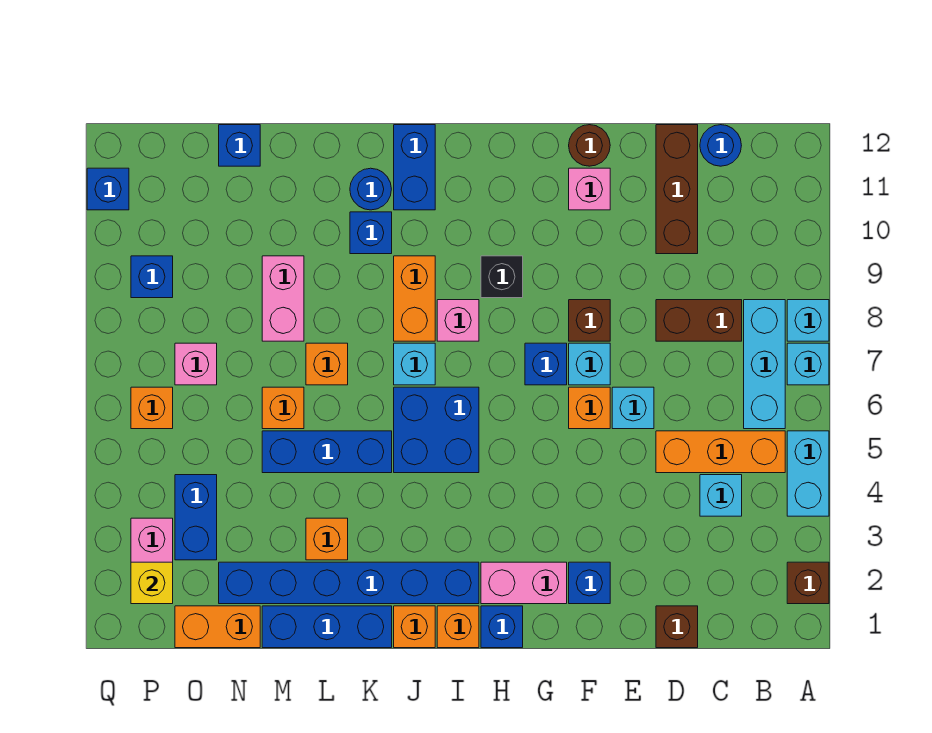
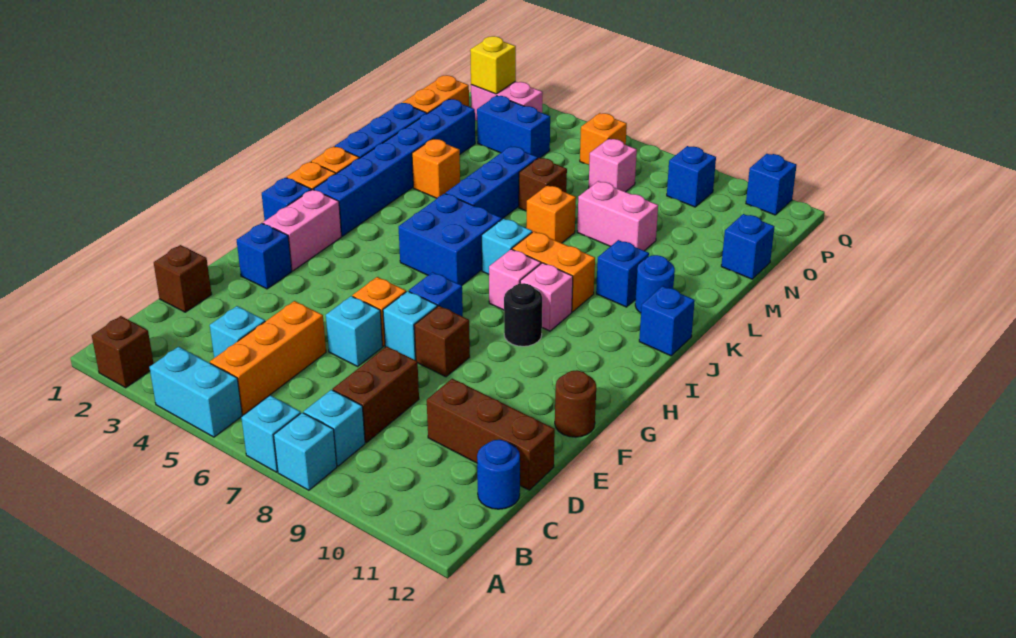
cyan 1x3 brick [744,300,785,429] -> cyan 1x1 brick [304,390,365,466]
pink 1x1 brick [569,168,610,210] -> pink 1x1 brick moved to [520,263,573,331]
black 1x1 brick [481,256,523,298] -> black 1x1 round brick [504,283,542,346]
blue 1x2 brick [394,125,435,210] -> blue 1x1 brick [639,286,695,356]
orange 1x1 brick [262,387,304,429] -> brown 1x1 brick [519,158,567,211]

